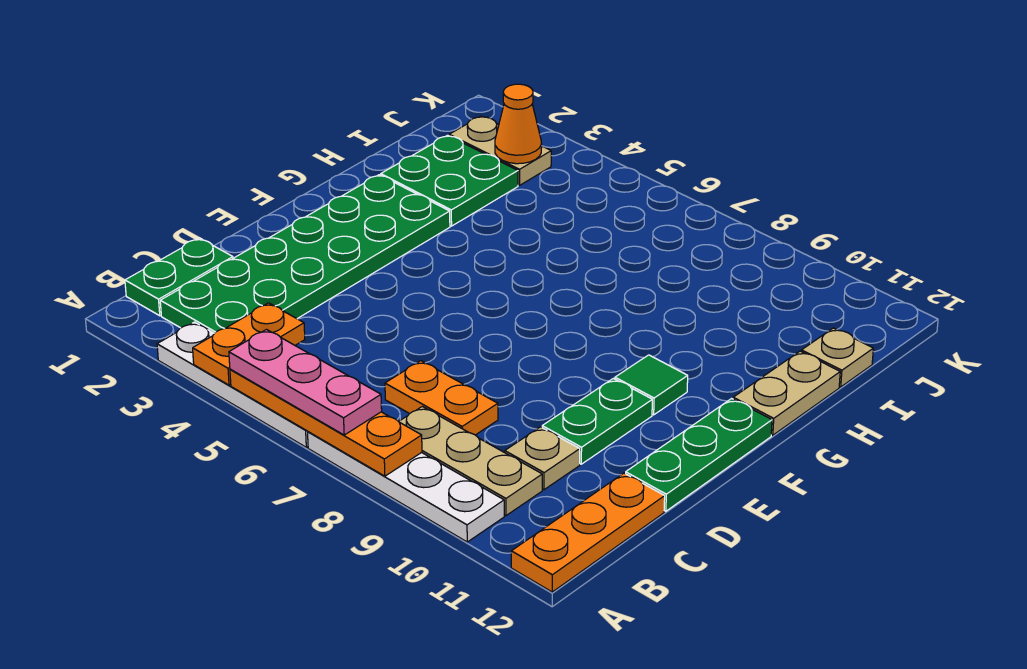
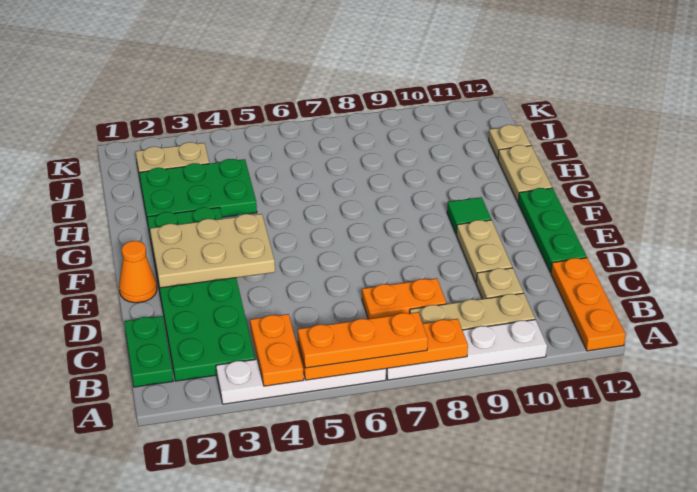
pink 1x3 plate [229,330,382,435] -> orange 1x3 plate [298,312,428,368]
green 1x2 plate [542,378,652,464] -> tan 1x2 plate [456,220,512,282]
none -> tan 2x3 plate [150,214,275,288]
green 2x2 plate [381,135,518,226] -> green 2x3 plate [139,159,257,223]
orange 1x1 cone [495,84,542,164] -> orange 1x1 cone moved to [119,241,157,303]

